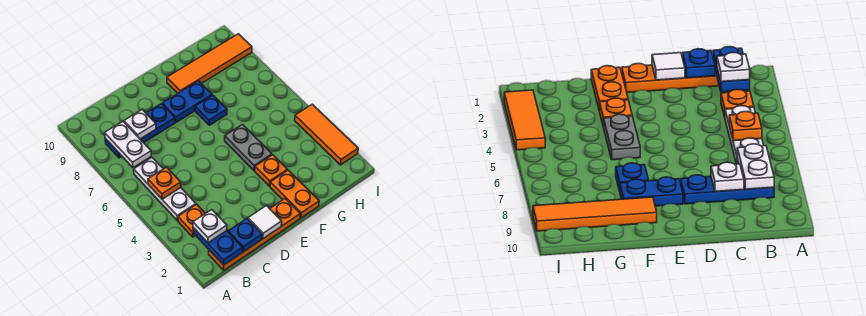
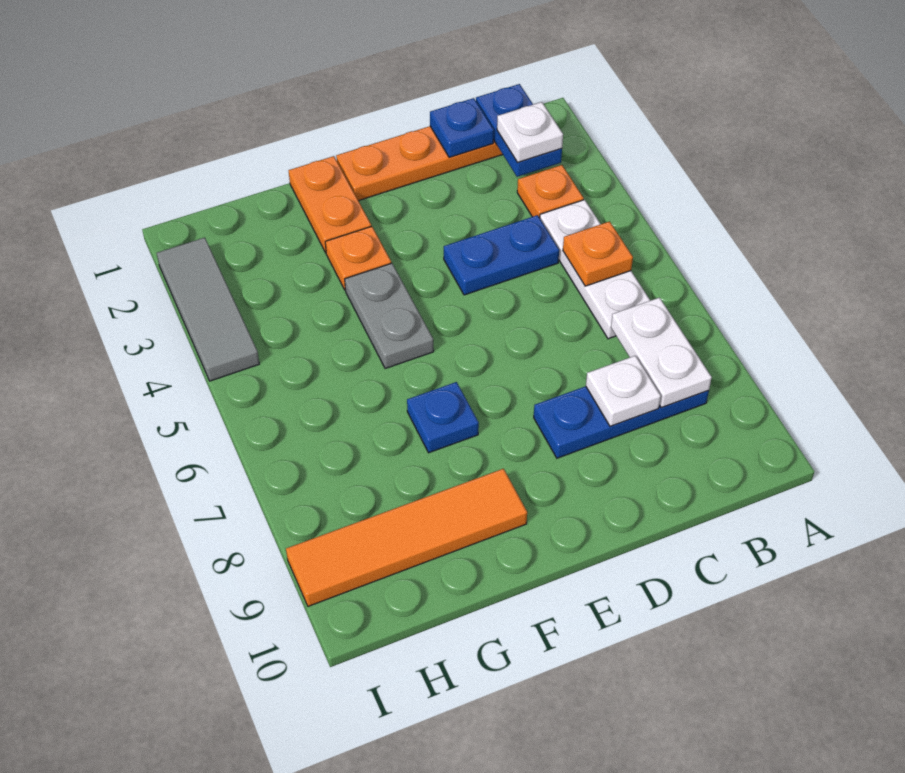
white 1x1 tile [248,206,282,238] -> none
blue 1x2 plate [162,81,212,122] -> blue 1x2 plate moved to [444,215,559,295]
orange 1x3 tile [295,104,358,165] -> grey 1x3 tile [157,238,259,381]

